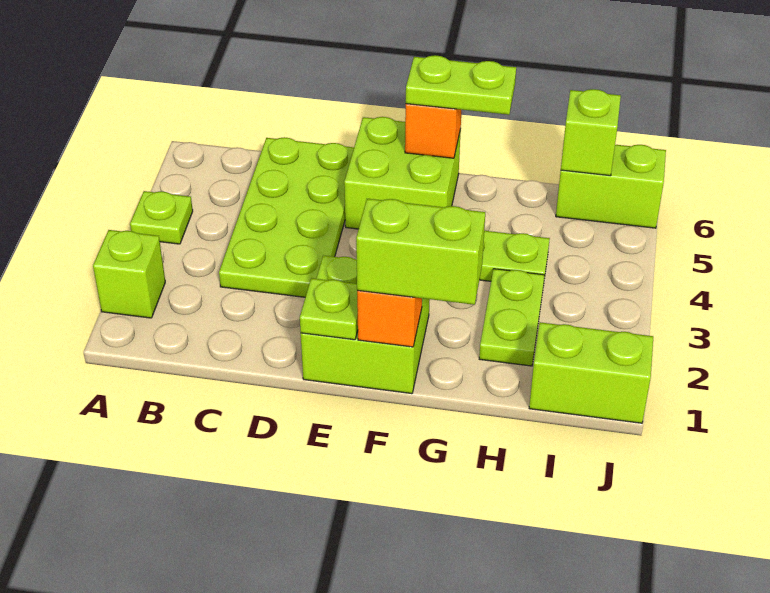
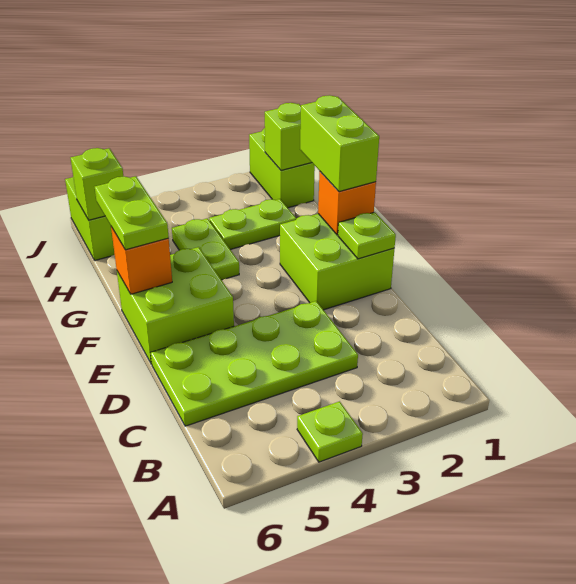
lime 1x1 brick [93,230,165,318] -> lime 1x1 brick moved to [265,103,312,170]

